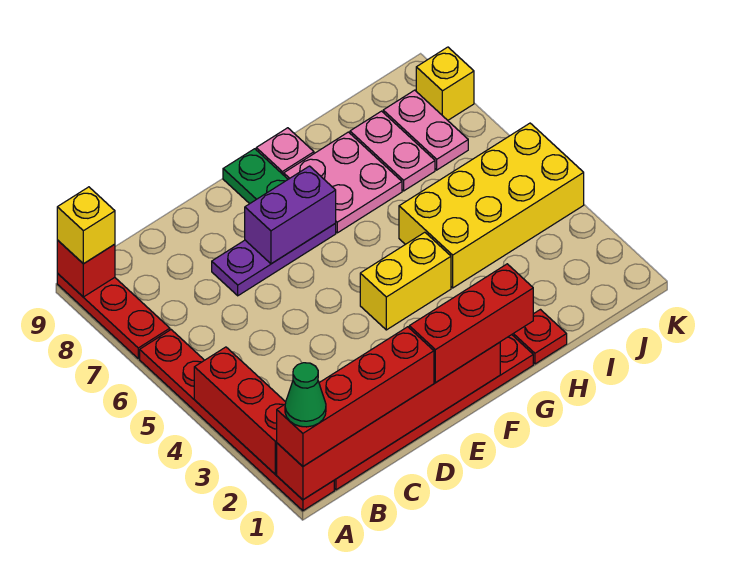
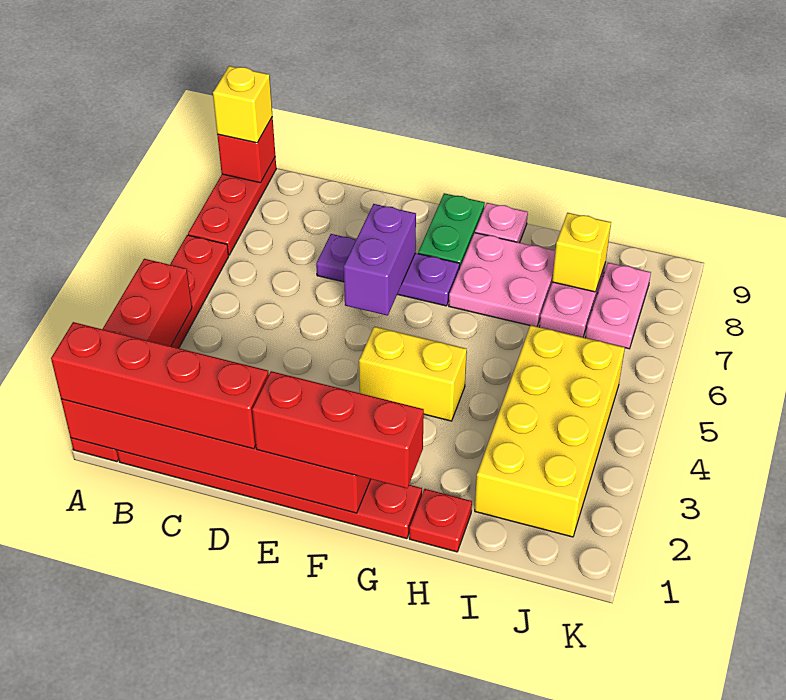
green 1x1 cone [285,363,326,427] -> none
purple 1x2 brick [245,166,336,264] -> purple 1x2 brick turned to [344,204,416,316]
yellow 2x4 brick [399,123,584,288] -> yellow 2x4 brick turned to [475,325,625,537]
yellow 1x1 brick [416,47,474,120] -> yellow 1x1 brick moved to [552,213,611,292]

